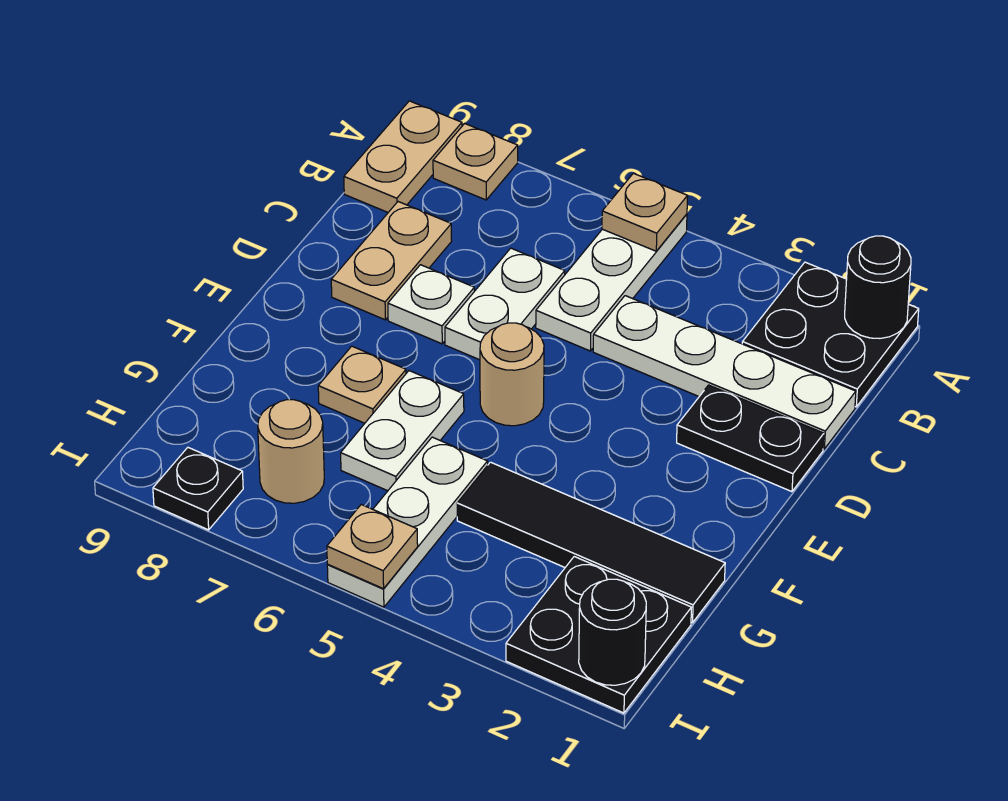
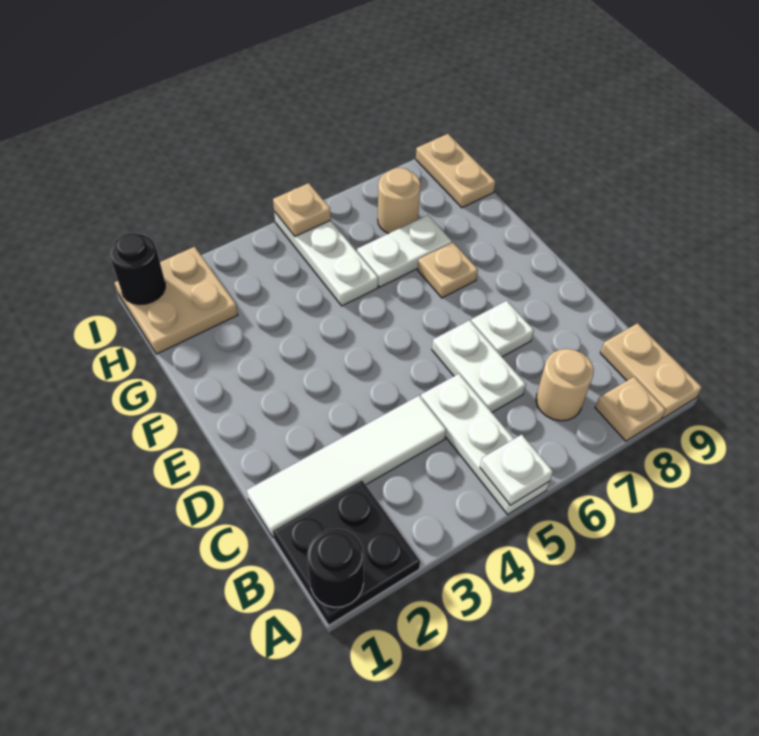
tan 1x1 plate [602,173,688,251] -> white 1x1 plate [480,435,553,505]
white 1x4 plate [593,296,856,449] -> white 1x4 tile [247,396,446,538]
tan 1x2 plate [331,202,452,320] -> tan 1x2 plate moved to [416,134,495,208]
black 1x2 plate [677,385,824,492] -> none
tan 1x1 round brick [480,323,544,426] -> tan 1x1 round brick moved to [536,349,594,421]
white 1x2 plate [341,371,464,491] -> white 1x2 plate turned to [357,215,452,287]
black 1x4 tile [457,462,725,623] -> none
black 2x2 plate [506,557,691,713] -> tan 2x2 plate [115,247,238,354]
black 1x1 plate [153,448,243,530] -> none

